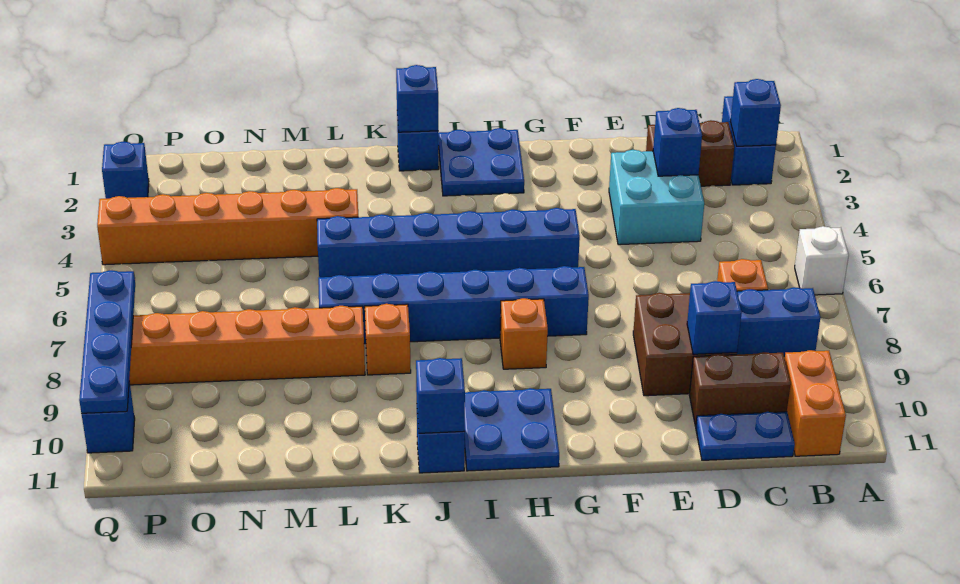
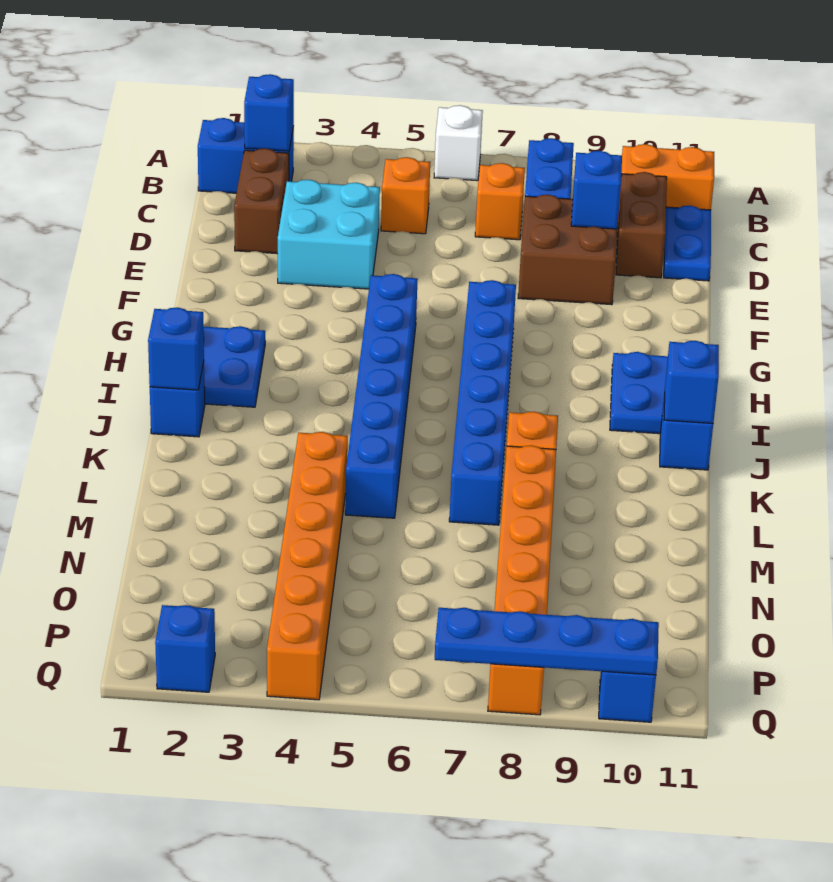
blue 1x1 brick [653,108,702,176] -> none
orange 1x1 brick [500,298,548,369] -> orange 1x1 brick moved to [381,157,430,234]

